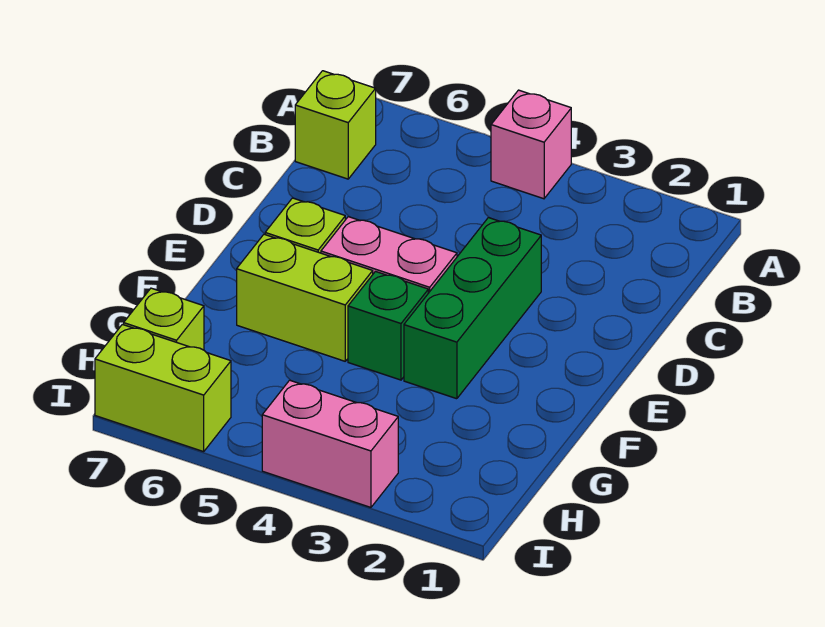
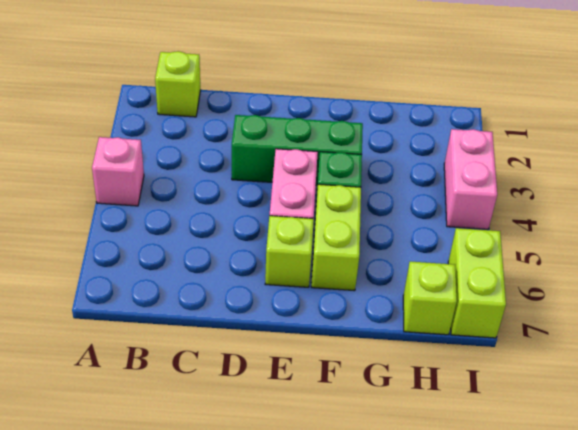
lime 1x1 brick [295,71,376,179] -> lime 1x1 brick moved to [155,51,200,117]

